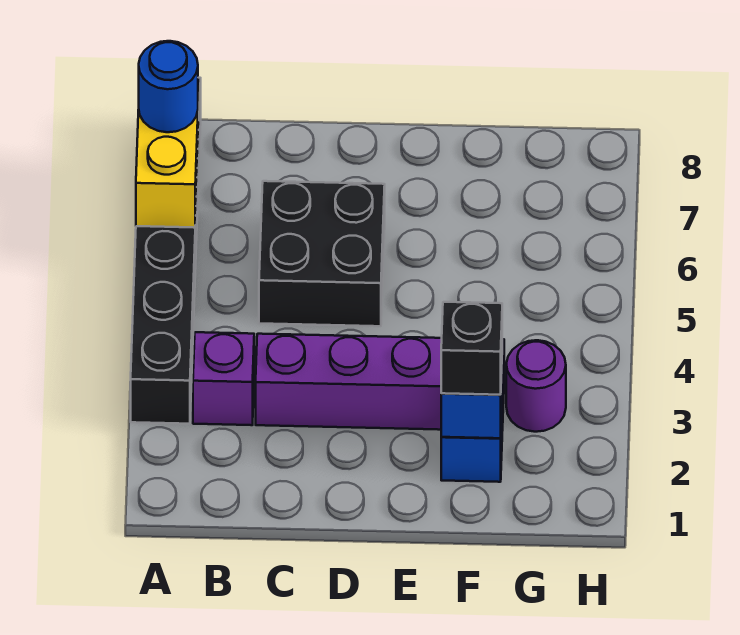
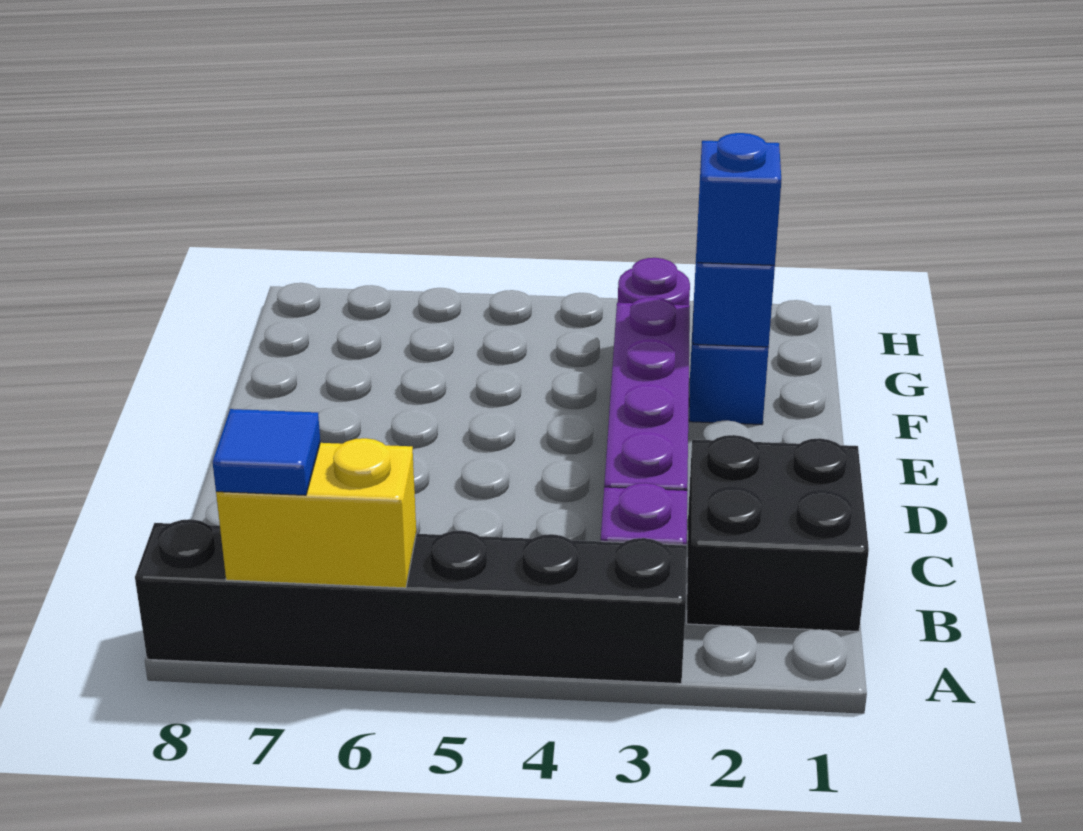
blue 1x1 round brick [139,41,198,132] -> blue 1x1 tile [213,409,320,495]
black 2x2 brick [259,181,385,326] -> black 2x2 brick moved to [687,435,869,632]
black 1x1 brick [441,302,502,395] -> blue 1x1 brick [697,133,781,265]

